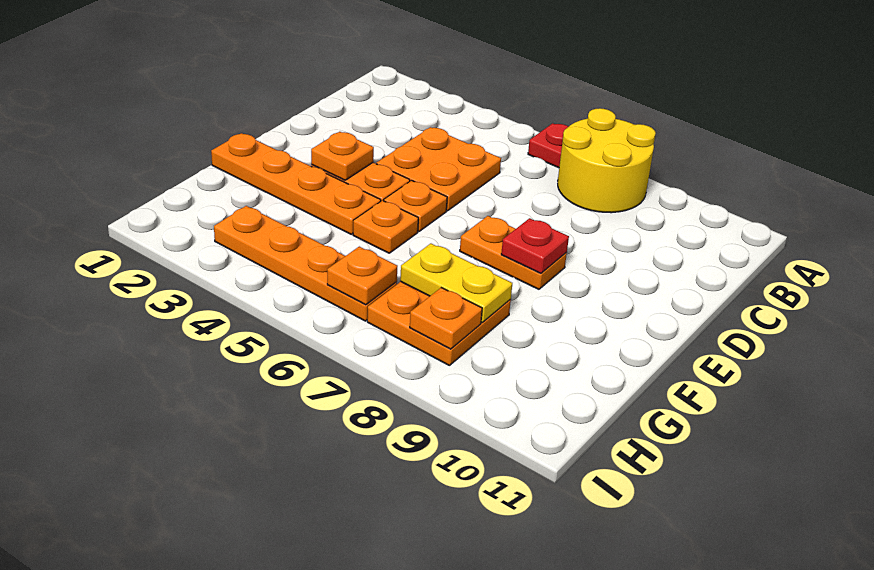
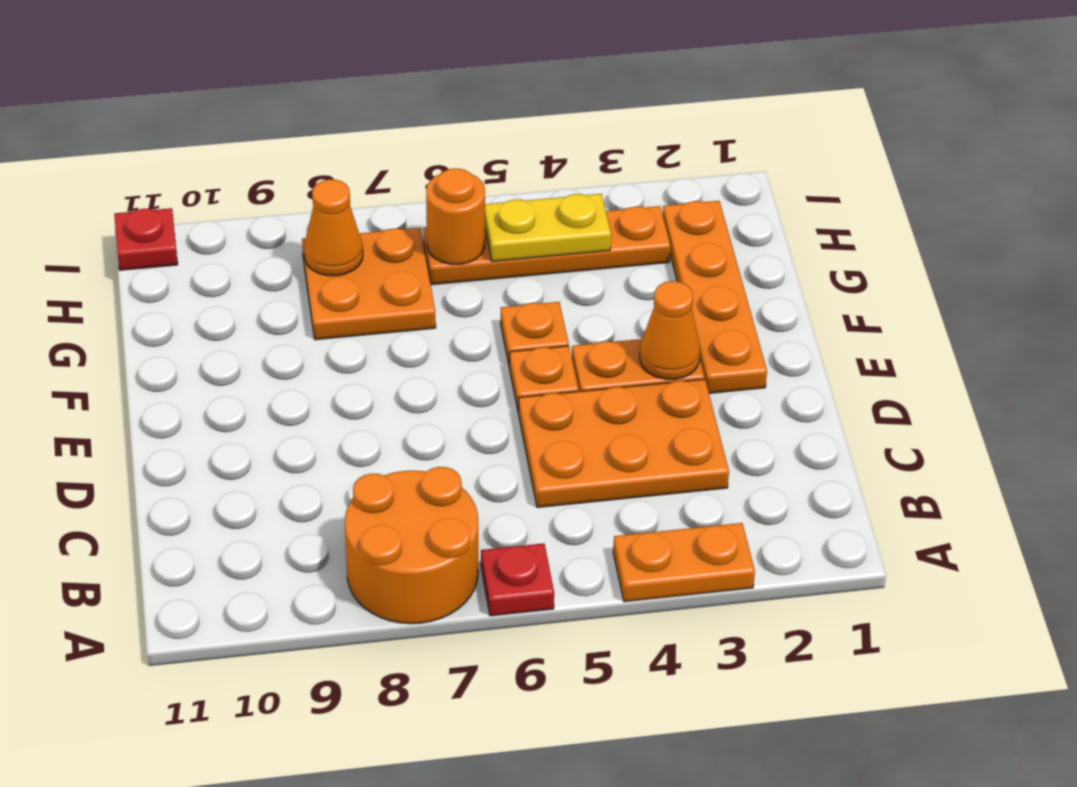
yellow 2x2 round brick [558,108,656,213] -> orange 2x2 round brick [345,467,478,624]
orange 2x2 plate [376,127,501,211] -> orange 2x3 plate [518,379,729,508]
orange 1x1 plate [311,132,374,180] -> orange 1x1 cone [640,281,700,379]
orange 1x2 plate [460,216,567,289] -> orange 1x2 plate moved to [613,523,755,602]
red 1x1 plate [501,218,569,273] -> red 1x1 plate moved to [114,208,178,270]
orange 1x4 plate [211,133,381,234] -> orange 1x4 plate turned to [663,201,767,393]
yellow 1x2 plate [400,244,512,323] -> yellow 1x2 plate moved to [485,194,611,261]
orange 1x1 plate [327,247,397,305] -> orange 1x1 round brick [426,168,485,264]
orange 1x1 plate [410,288,482,349] -> orange 1x1 cone [304,179,363,276]

